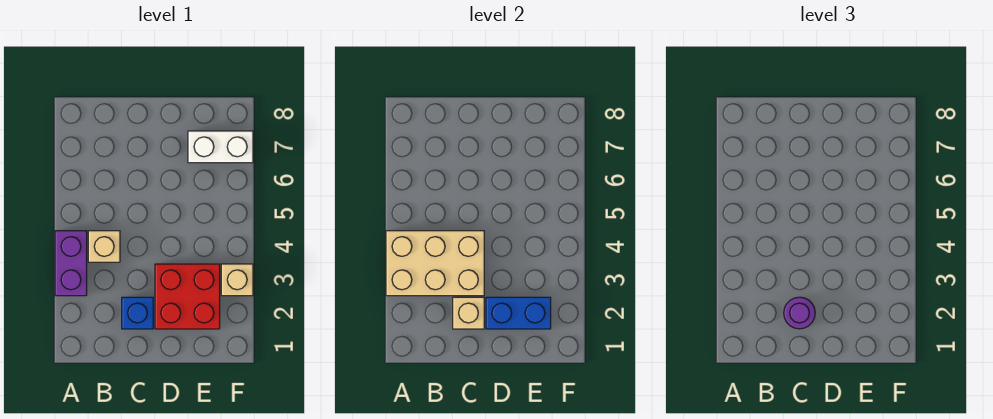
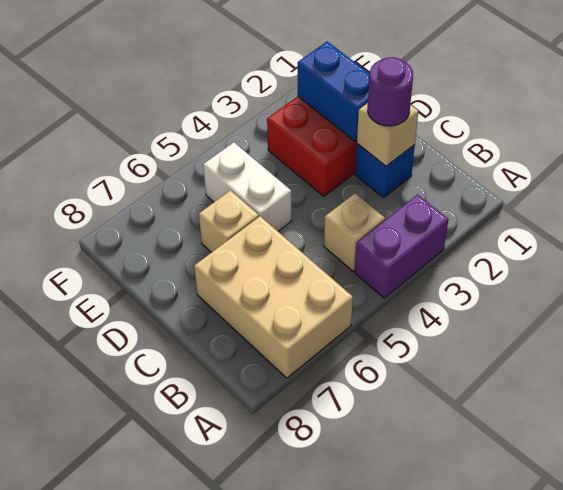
tan 2x3 brick [386,231,484,296] -> tan 2x3 brick moved to [194,216,353,378]
white 1x2 brick [188,131,253,163] -> white 1x2 brick moved to [203,142,291,231]
tan 1x1 brick [221,264,253,296] -> tan 1x1 brick moved to [199,190,259,253]

